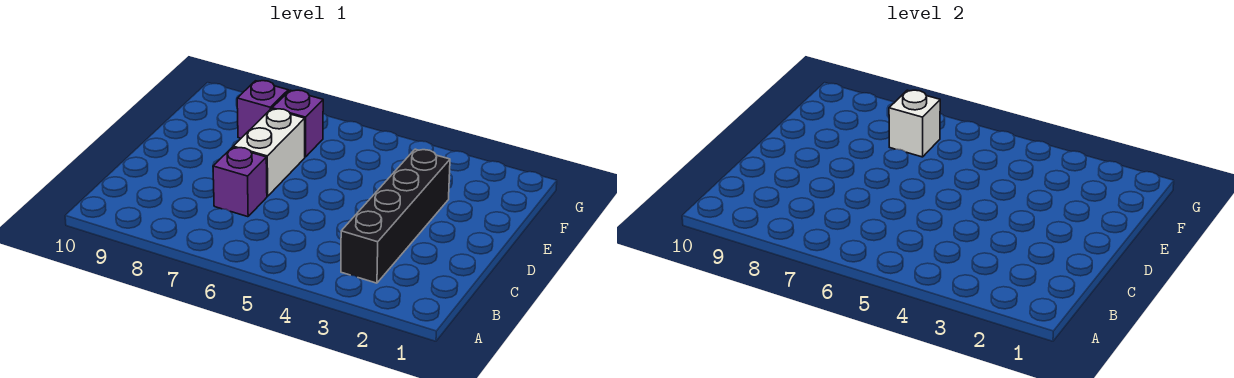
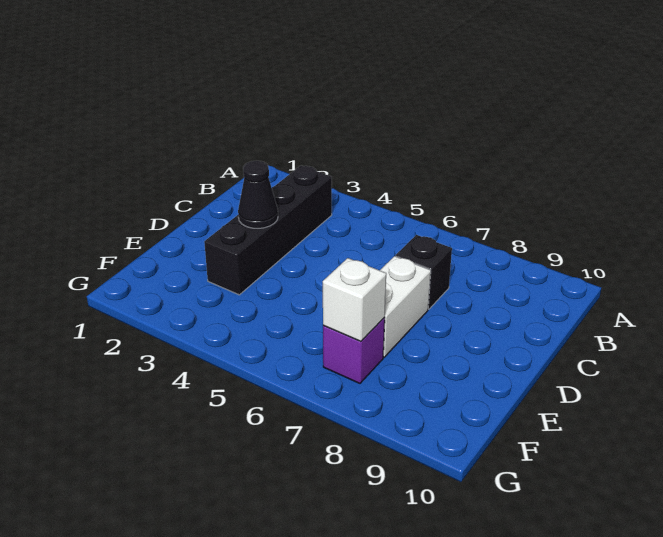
purple 1x1 brick [213,147,267,217] -> black 1x1 brick [396,235,452,309]
none -> black 1x1 cone [238,161,278,228]
purple 1x1 brick [237,81,288,138] -> none

